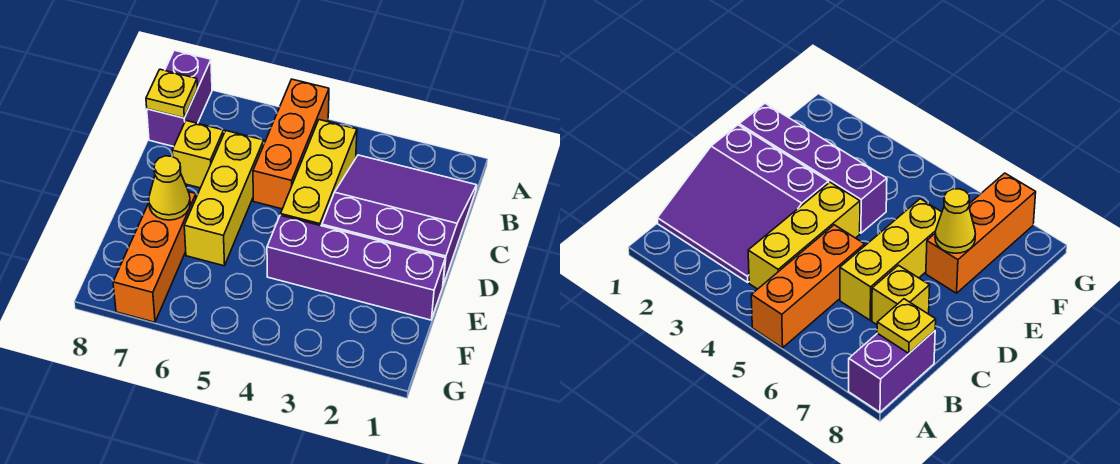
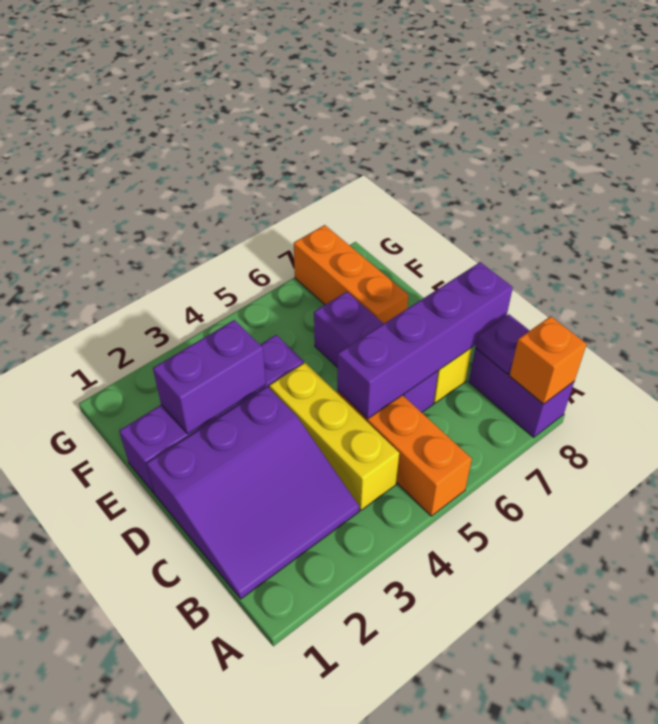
none -> orange 1x1 brick [509,316,587,404]
yellow 1x1 plate [146,69,197,118] -> purple 1x1 plate [475,314,530,374]
none -> purple 1x4 brick [337,262,513,419]
yellow 1x3 brick [184,131,264,266] -> purple 1x3 brick [314,292,438,412]
none -> purple 1x2 brick [153,320,266,434]
yellow 1x1 cone [149,156,190,220] -> none

